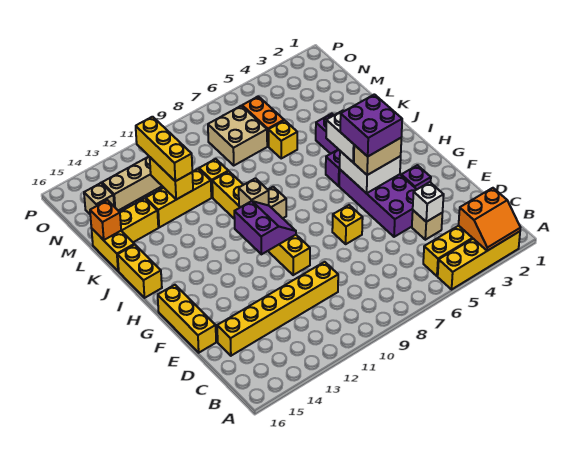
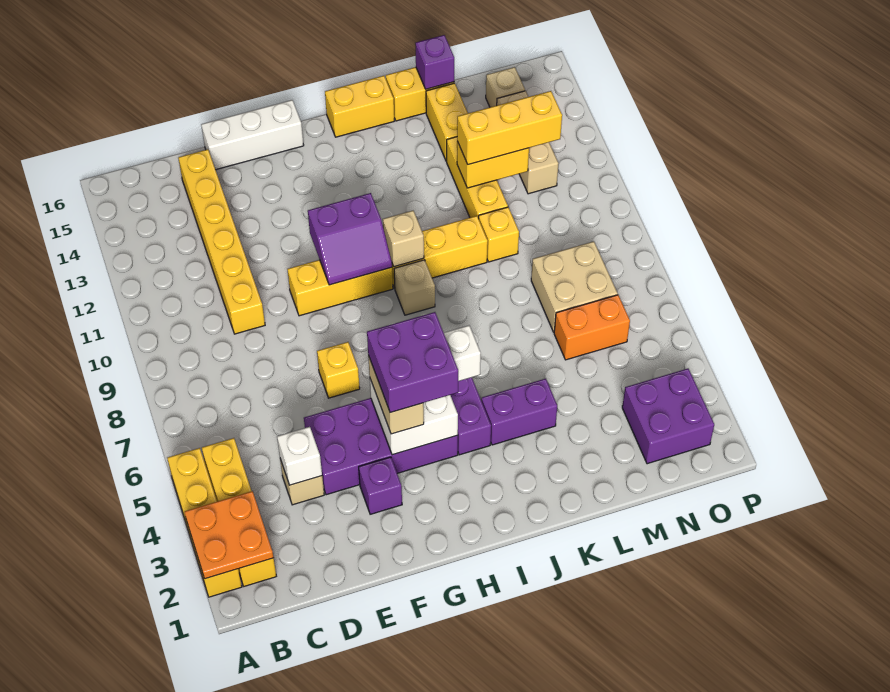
orange 2x2 slope [459,188,520,251] -> orange 2x2 plate [184,491,273,579]
yellow 1x3 brick [158,285,216,353] -> white 1x3 brick [201,100,304,170]
yellow 1x1 brick [269,120,297,158] -> none
orange 1x1 brick [90,200,121,240] -> purple 1x1 brick [415,35,454,89]
none -> purple 2x2 brick [622,369,714,464]

